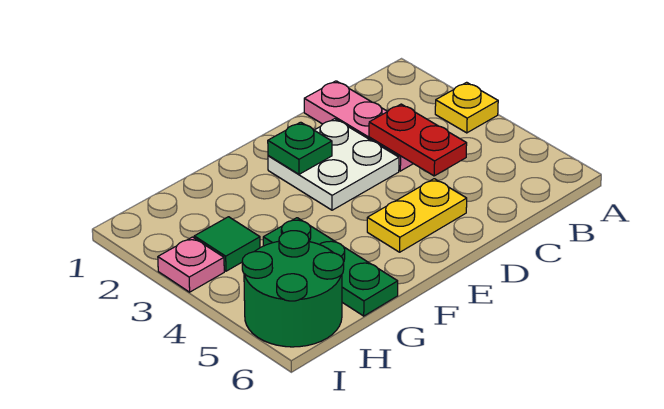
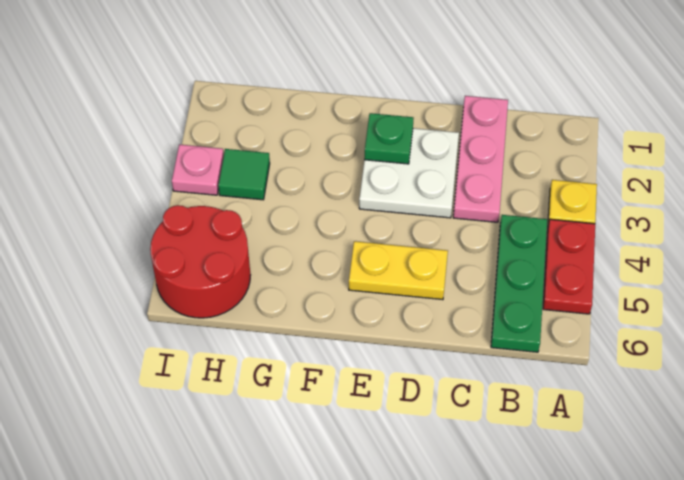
red 1x2 plate [369,104,467,176] -> red 1x2 plate moved to [543,219,595,314]
green 1x3 plate [263,218,398,316] -> green 1x3 plate moved to [491,215,547,352]
green 2x2 round brick [242,231,344,347] -> red 2x2 round brick [150,205,250,318]

